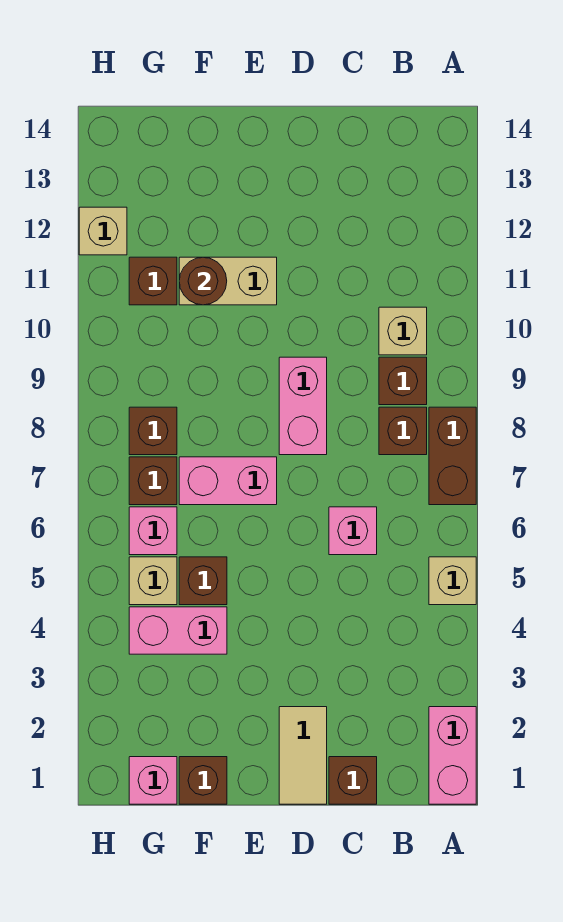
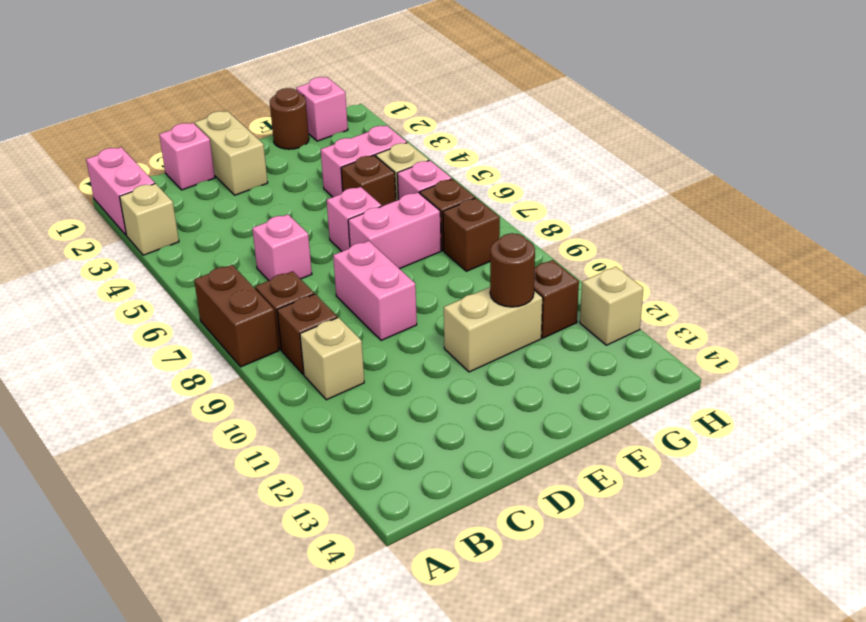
tan 1x1 brick [429,557,476,605] -> tan 1x1 brick moved to [120,184,179,255]
brown 1x1 brick [329,757,377,804] -> pink 1x1 brick [159,123,215,190]
tan 1x2 tile [279,707,327,804] -> tan 1x2 brick [195,111,268,195]
none -> pink 1x1 brick [327,187,382,251]
brown 1x1 brick [179,757,227,804] -> brown 1x1 round brick [270,88,309,149]

